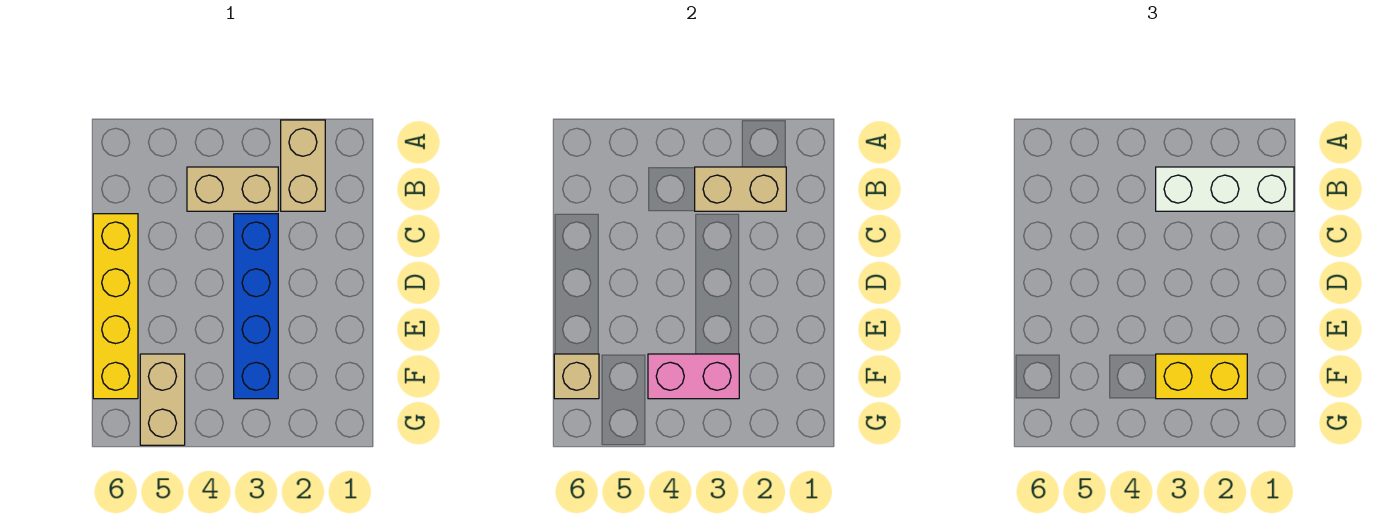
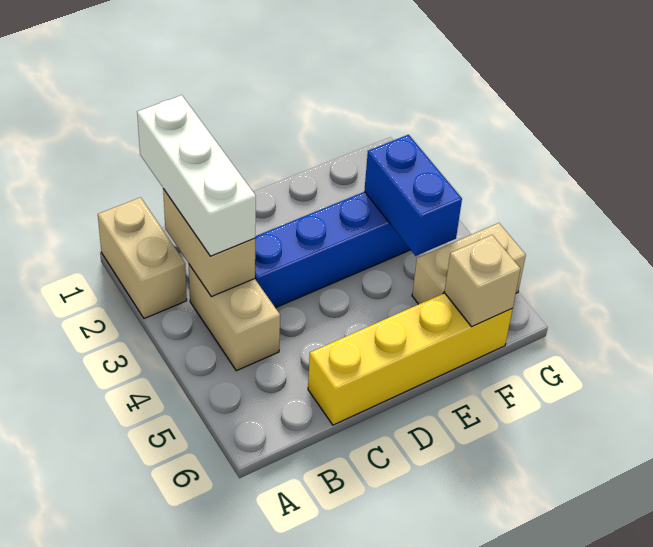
tan 1x2 brick [281,120,325,211] -> tan 1x2 brick turned to [98,197,187,319]
yellow 1x2 brick [1156,354,1247,399] -> none
pink 1x2 brick [648,354,739,399] -> blue 1x2 brick [364,135,462,256]

